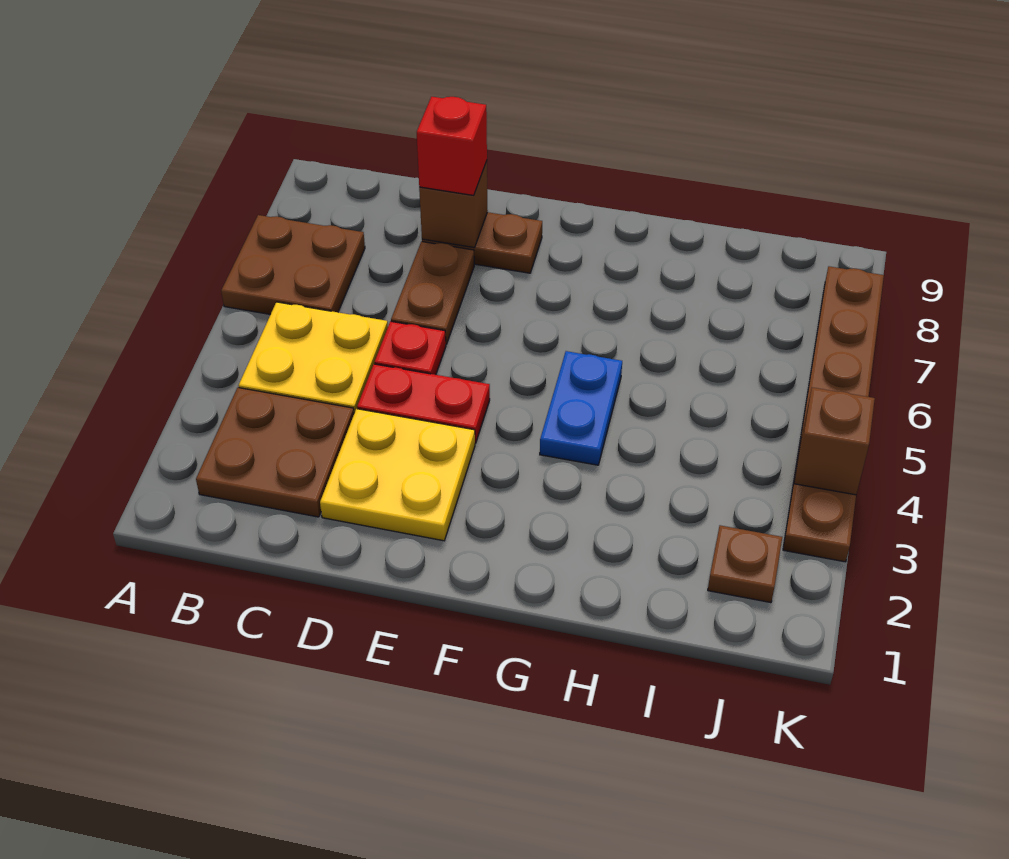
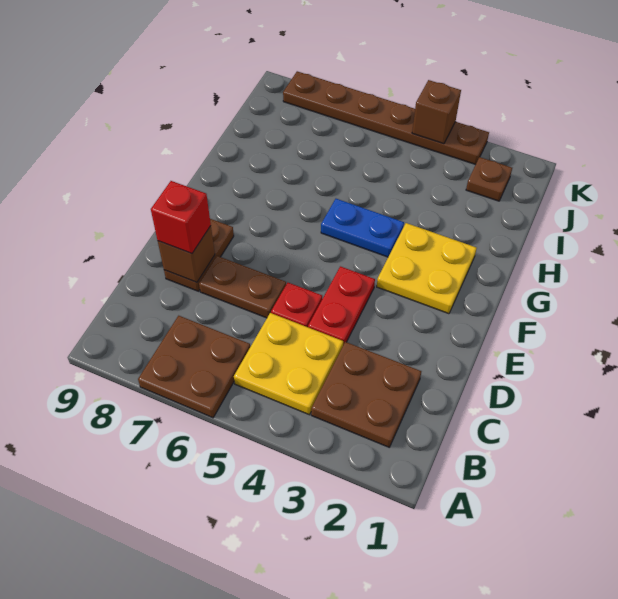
yellow 2x2 plate [320,409,475,541] -> yellow 2x2 plate moved to [377,223,477,314]

